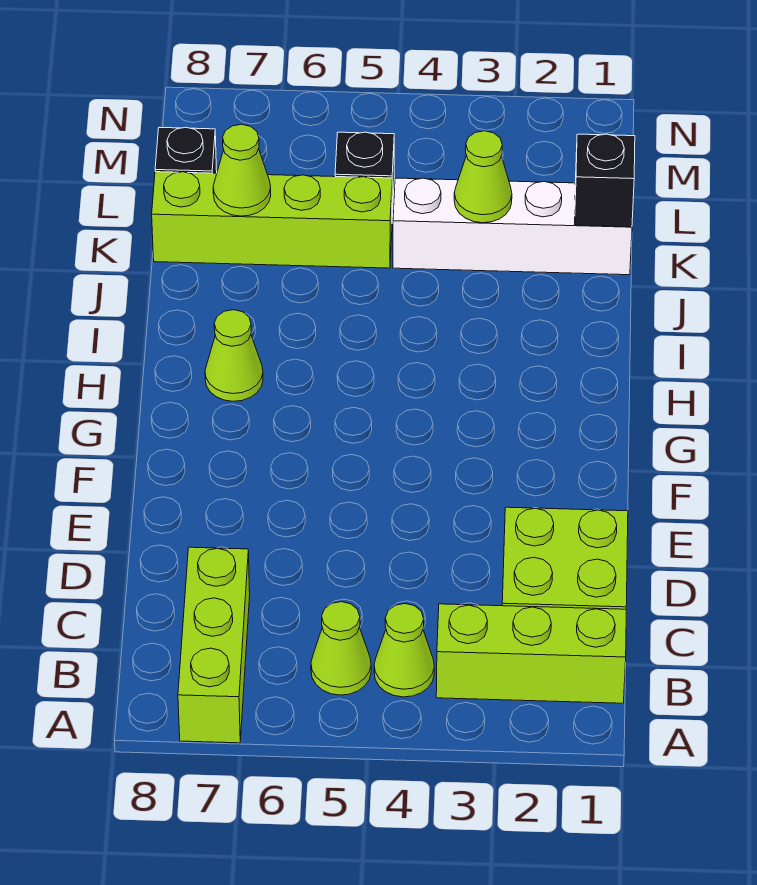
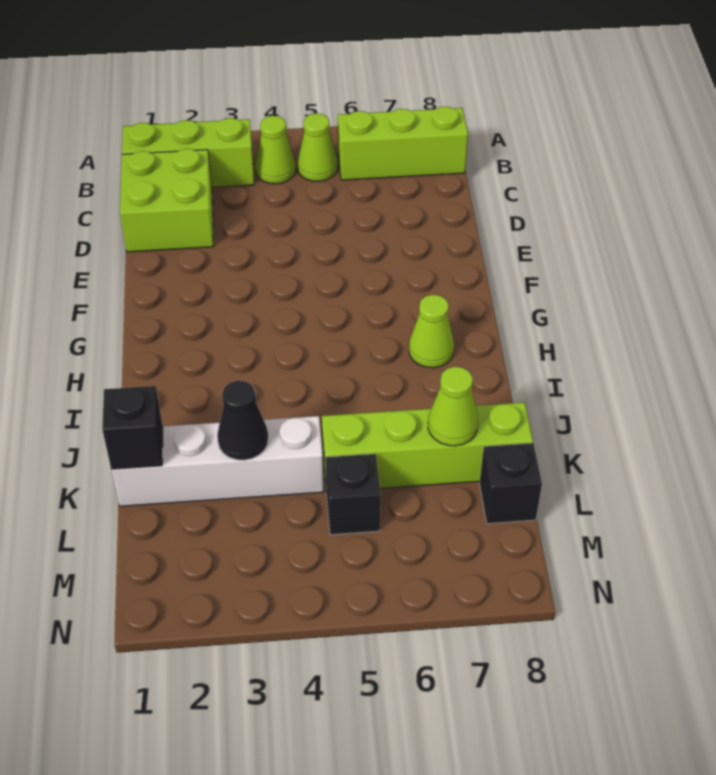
lime 1x3 brick [178,547,250,743] -> lime 1x3 brick turned to [338,107,468,180]
lime 1x1 cone [454,131,512,223] -> black 1x1 cone [217,380,268,460]

